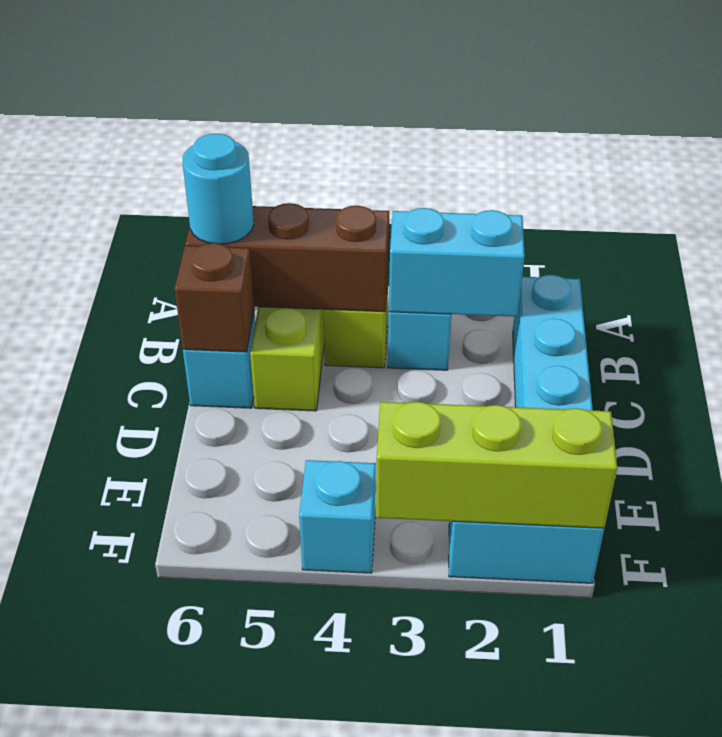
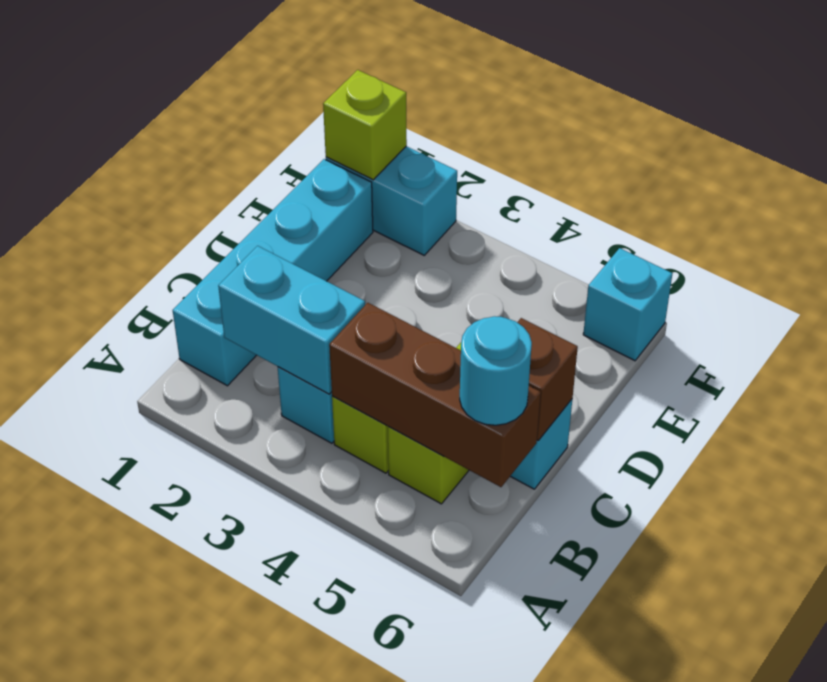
lime 1x3 brick [376,402,617,528] -> lime 1x1 brick [323,70,407,180]
cyan 1x1 brick [299,460,376,573] -> cyan 1x1 brick moved to [583,248,673,361]

